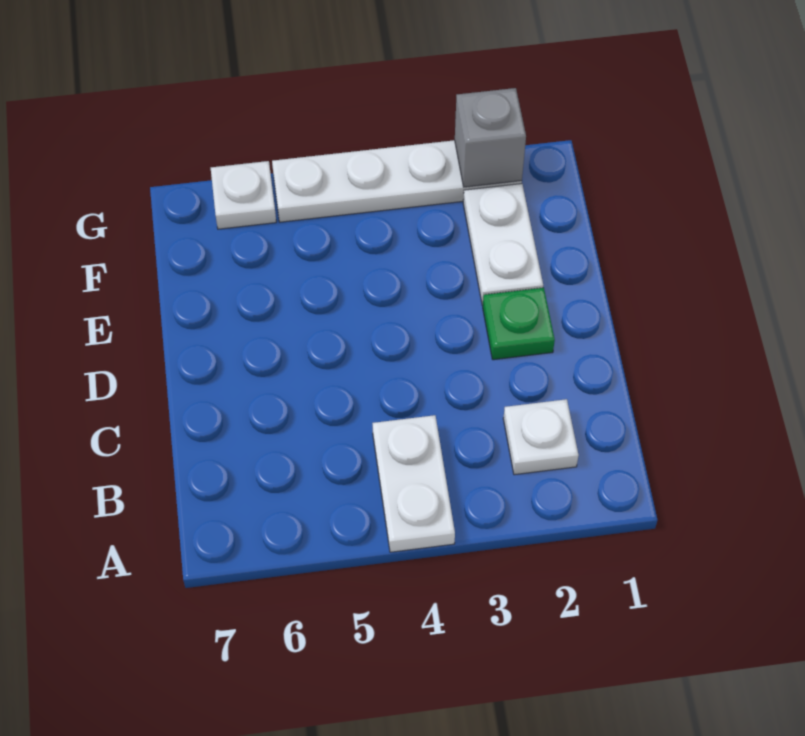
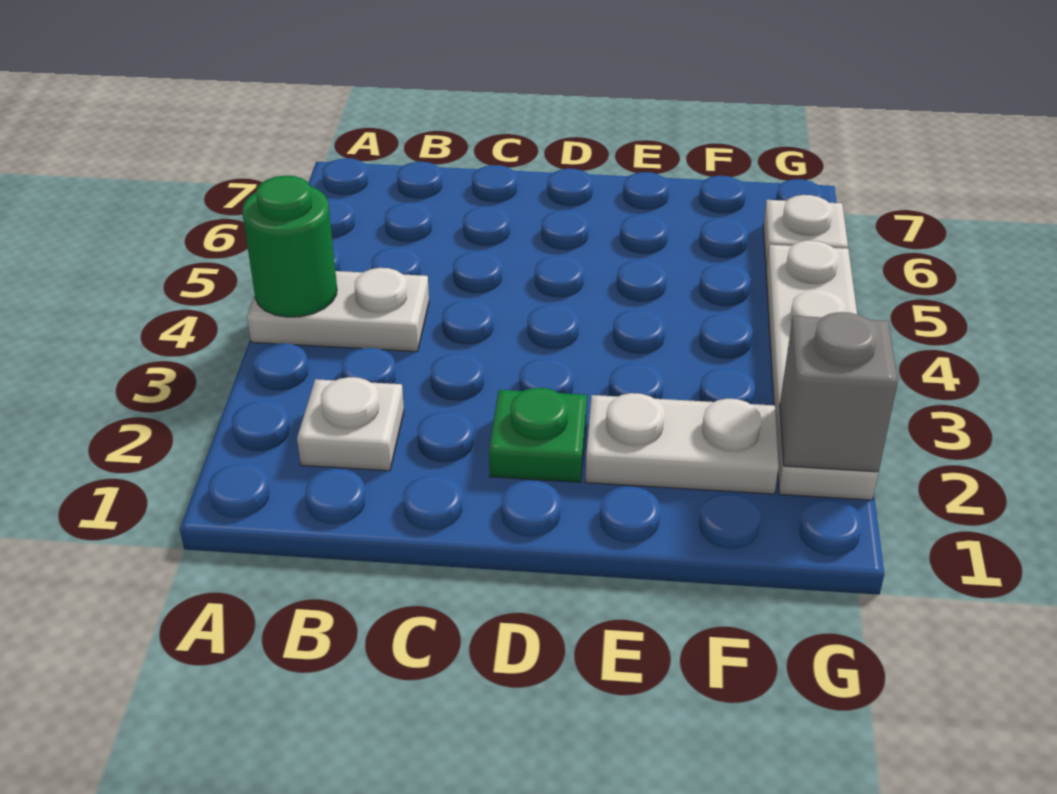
none -> green 1x1 round brick [242,176,337,317]

